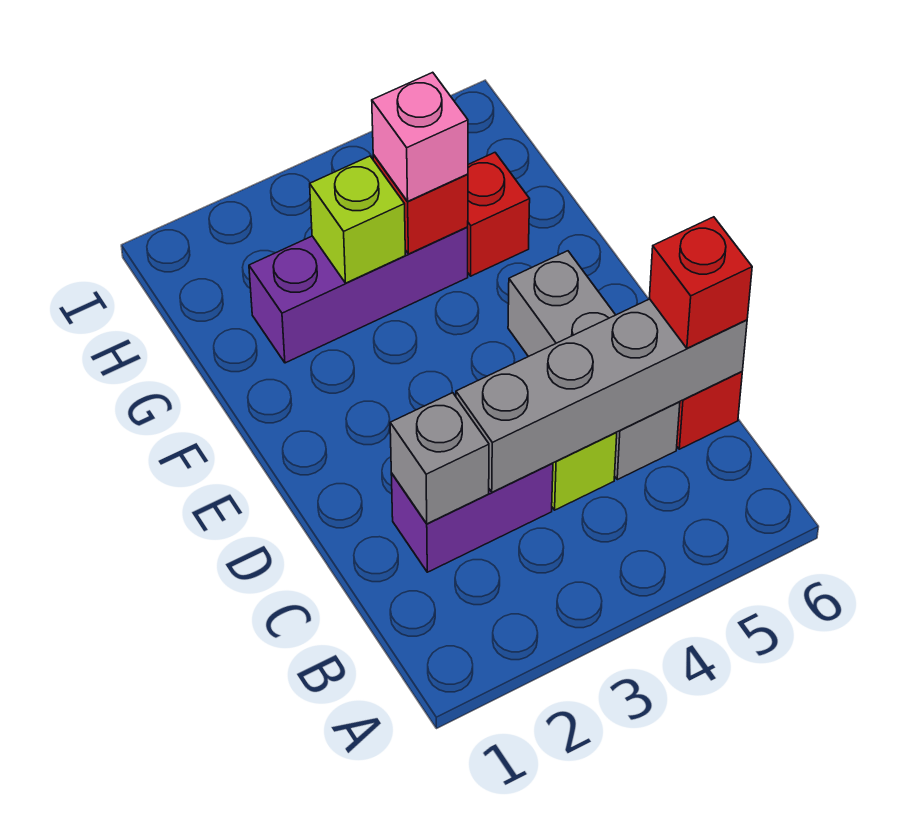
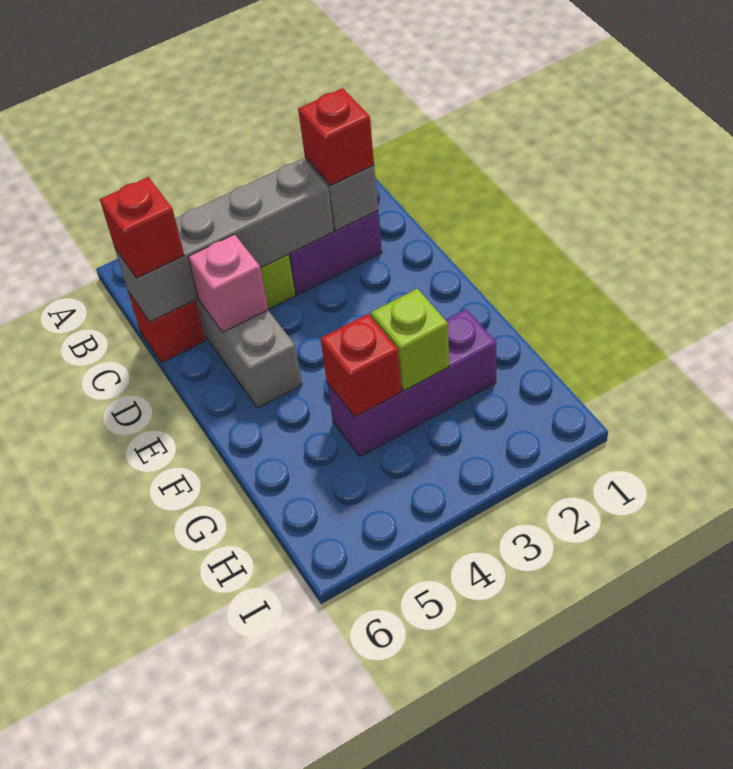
pink 1x1 brick [372,72,468,201] -> pink 1x1 brick moved to [188,234,268,332]
red 1x1 brick [468,153,530,276] -> red 1x1 brick moved to [298,88,374,186]

